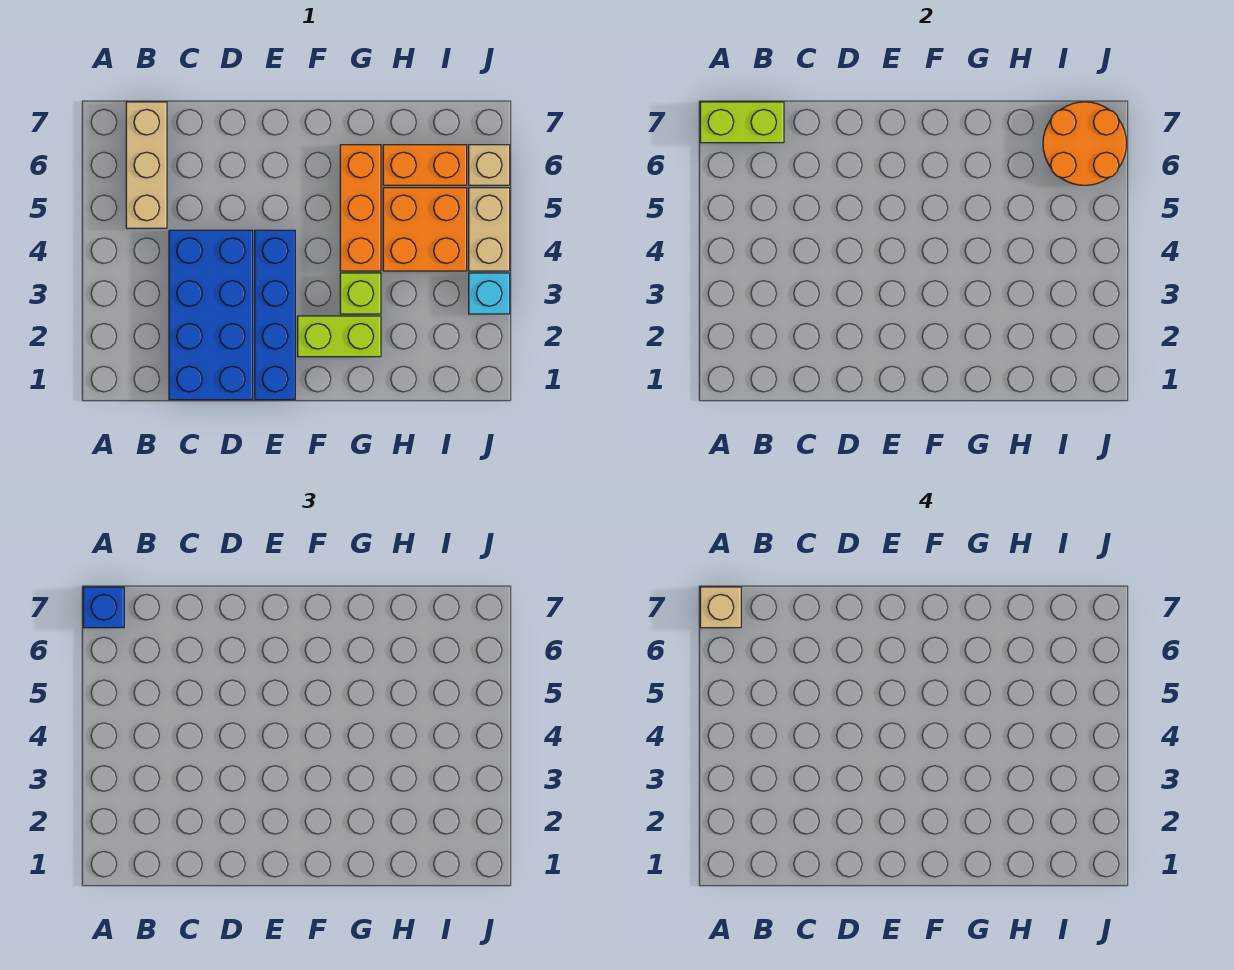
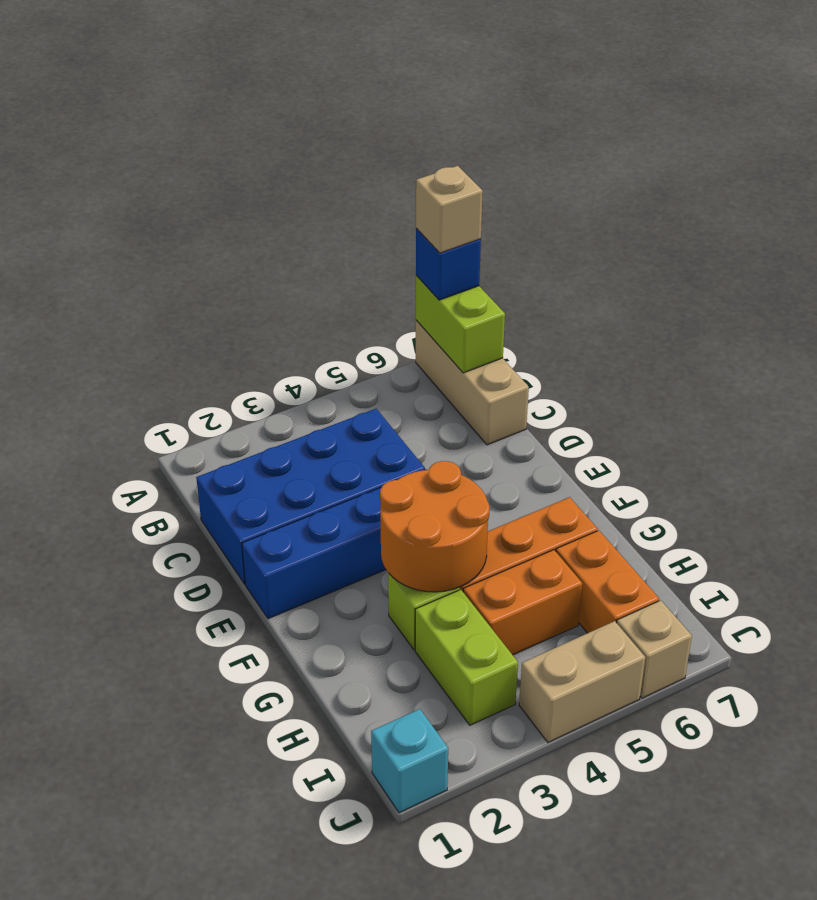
tan 1x3 brick [126,102,167,228] -> tan 1x3 brick turned to [416,320,529,445]
lime 1x2 brick [298,316,381,357] -> lime 1x2 brick moved to [415,590,518,725]
orange 2x2 brick [383,188,467,271] -> orange 1x2 brick [463,550,582,655]
orange 2x2 round brick [1043,102,1127,185] -> orange 2x2 round brick moved to [380,461,490,592]
cyan 1x1 brick [469,273,510,314] -> cyan 1x1 brick moved to [371,709,448,813]

